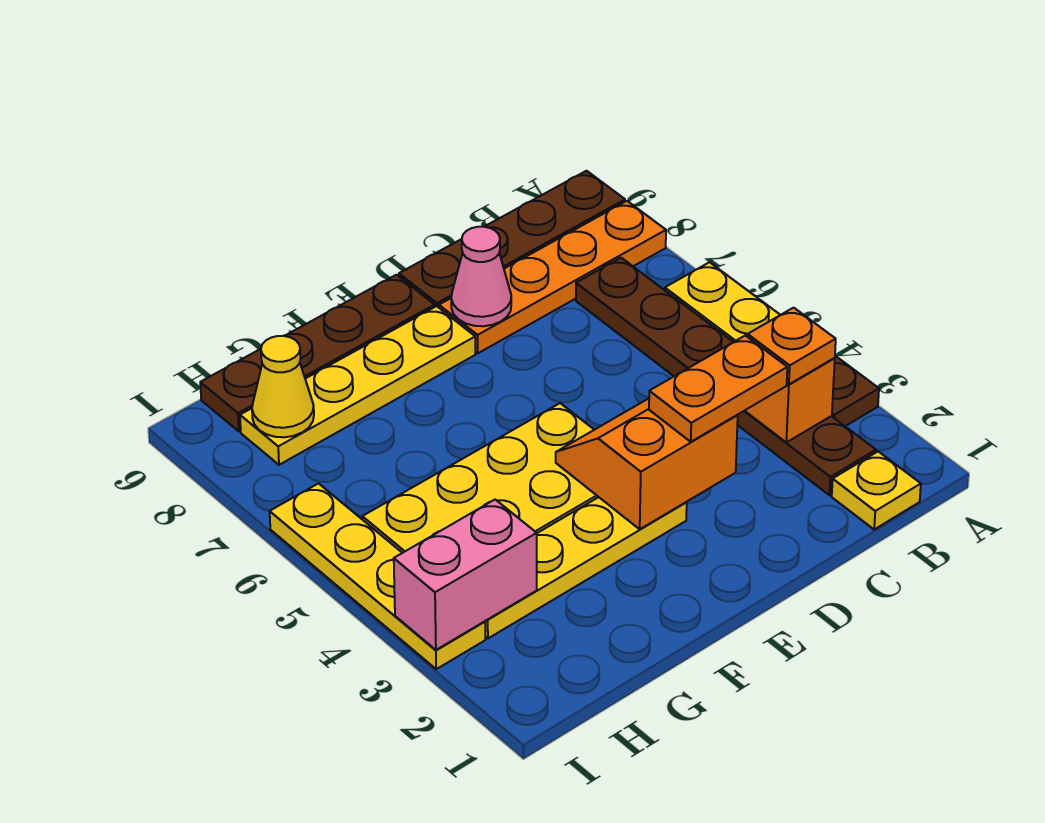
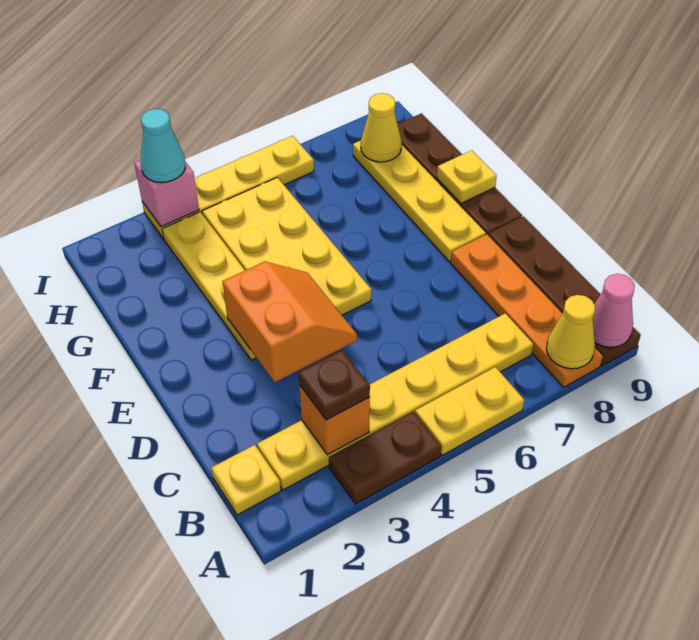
none -> yellow 1x1 cone [546,295,595,369]
brown 1x6 plate [576,258,876,495] -> yellow 1x6 plate [257,313,533,490]
orange 1x1 plate [748,308,836,384] -> brown 1x1 plate [299,350,370,420]
orange 1x2 plate [649,335,787,442] -> none
pink 1x1 cone [451,227,511,326] -> pink 1x1 cone moved to [593,274,635,347]
none -> yellow 1x1 plate [437,150,497,203]
pink 1x2 brick [394,500,537,650] -> pink 1x1 brick [134,160,199,227]
none -> cyan 1x1 cone [141,109,185,183]

